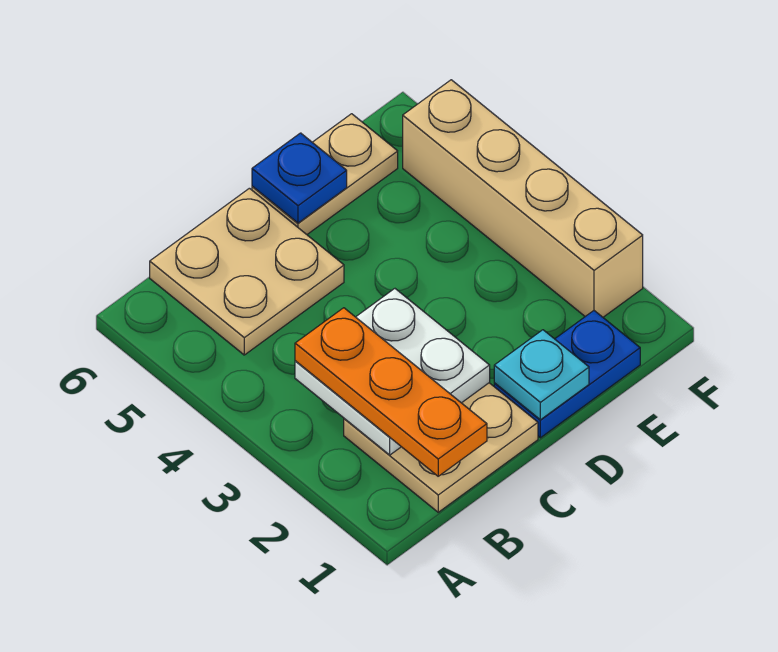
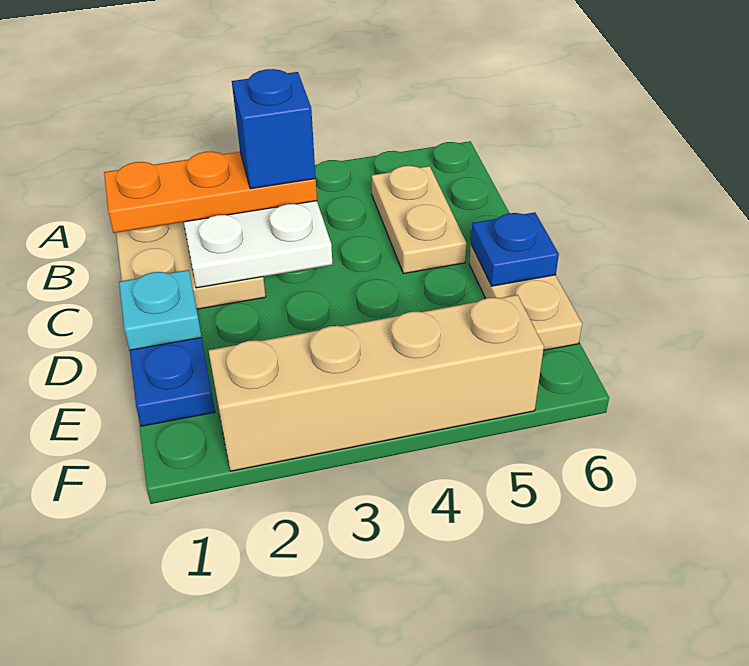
none -> blue 1x1 brick [232,69,316,189]
tan 2x2 plate [150,188,344,355] -> tan 1x2 plate [371,166,467,274]

